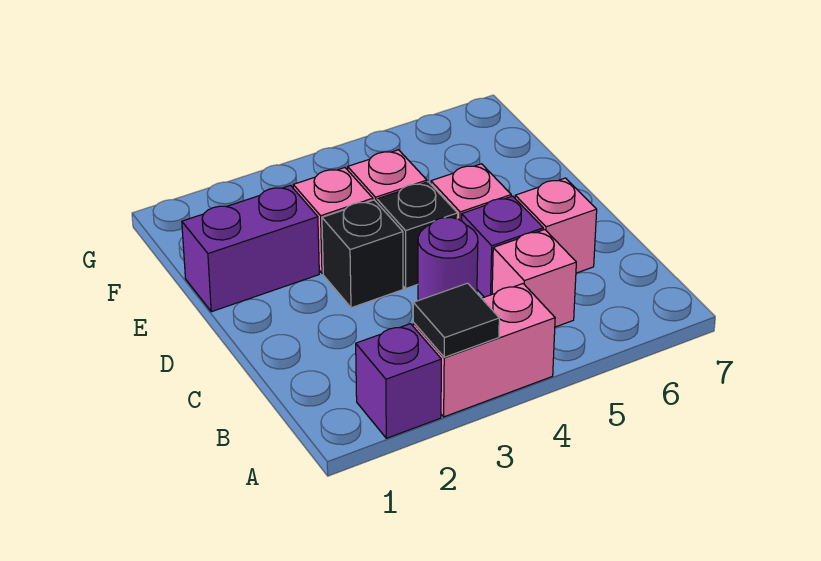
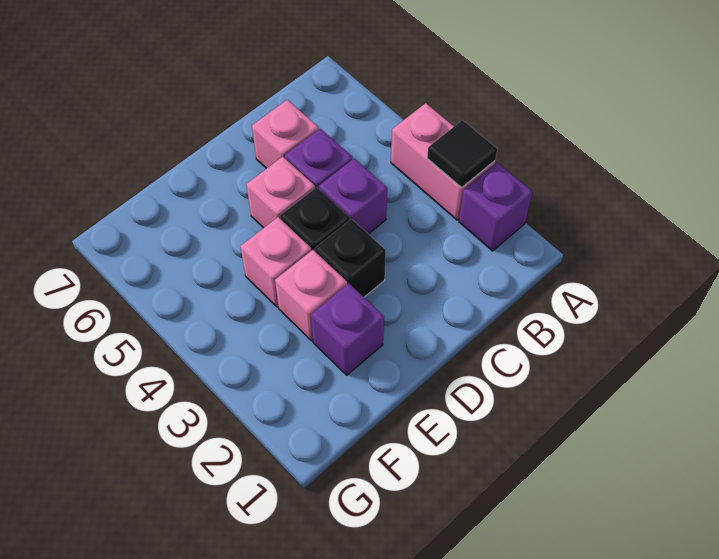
pink 1x1 brick [492,230,576,327] -> none
purple 1x1 round brick [418,217,478,300] -> purple 1x1 brick [318,159,387,234]
purple 1x2 brick [182,185,319,312] -> purple 1x1 brick [311,284,384,375]

